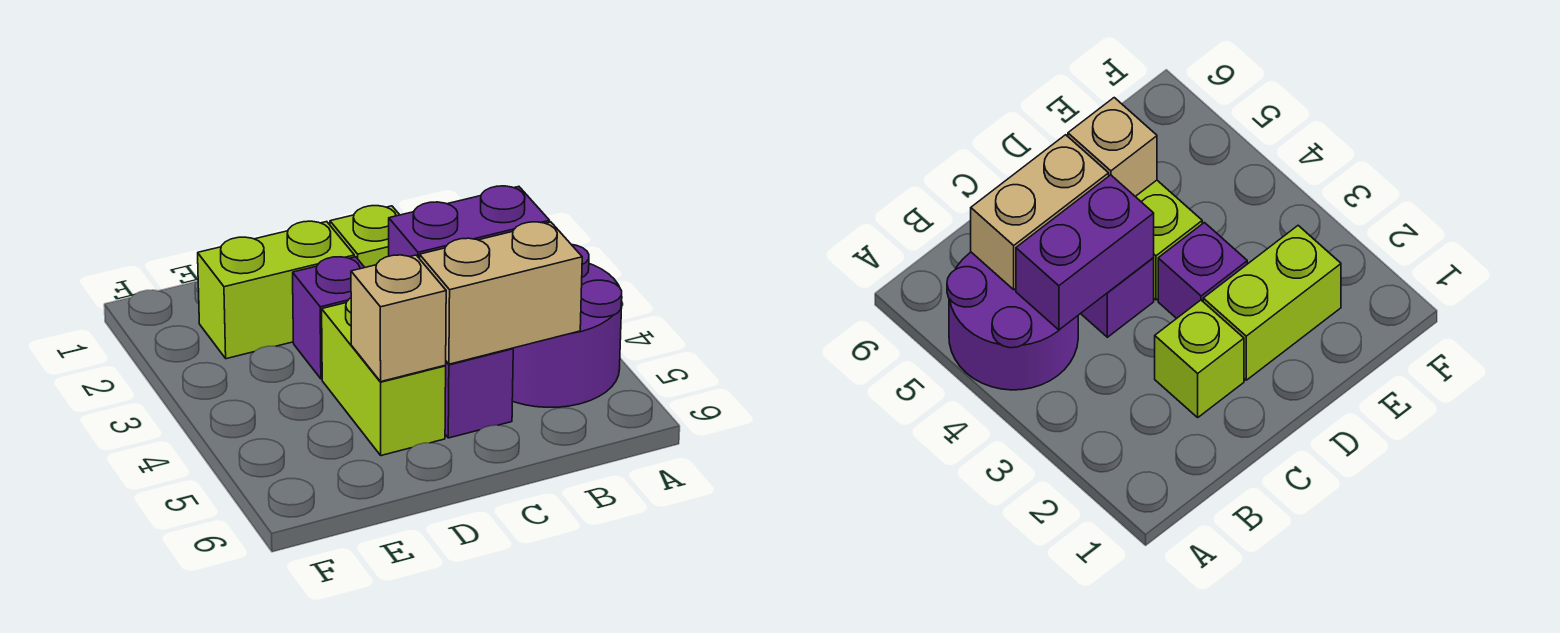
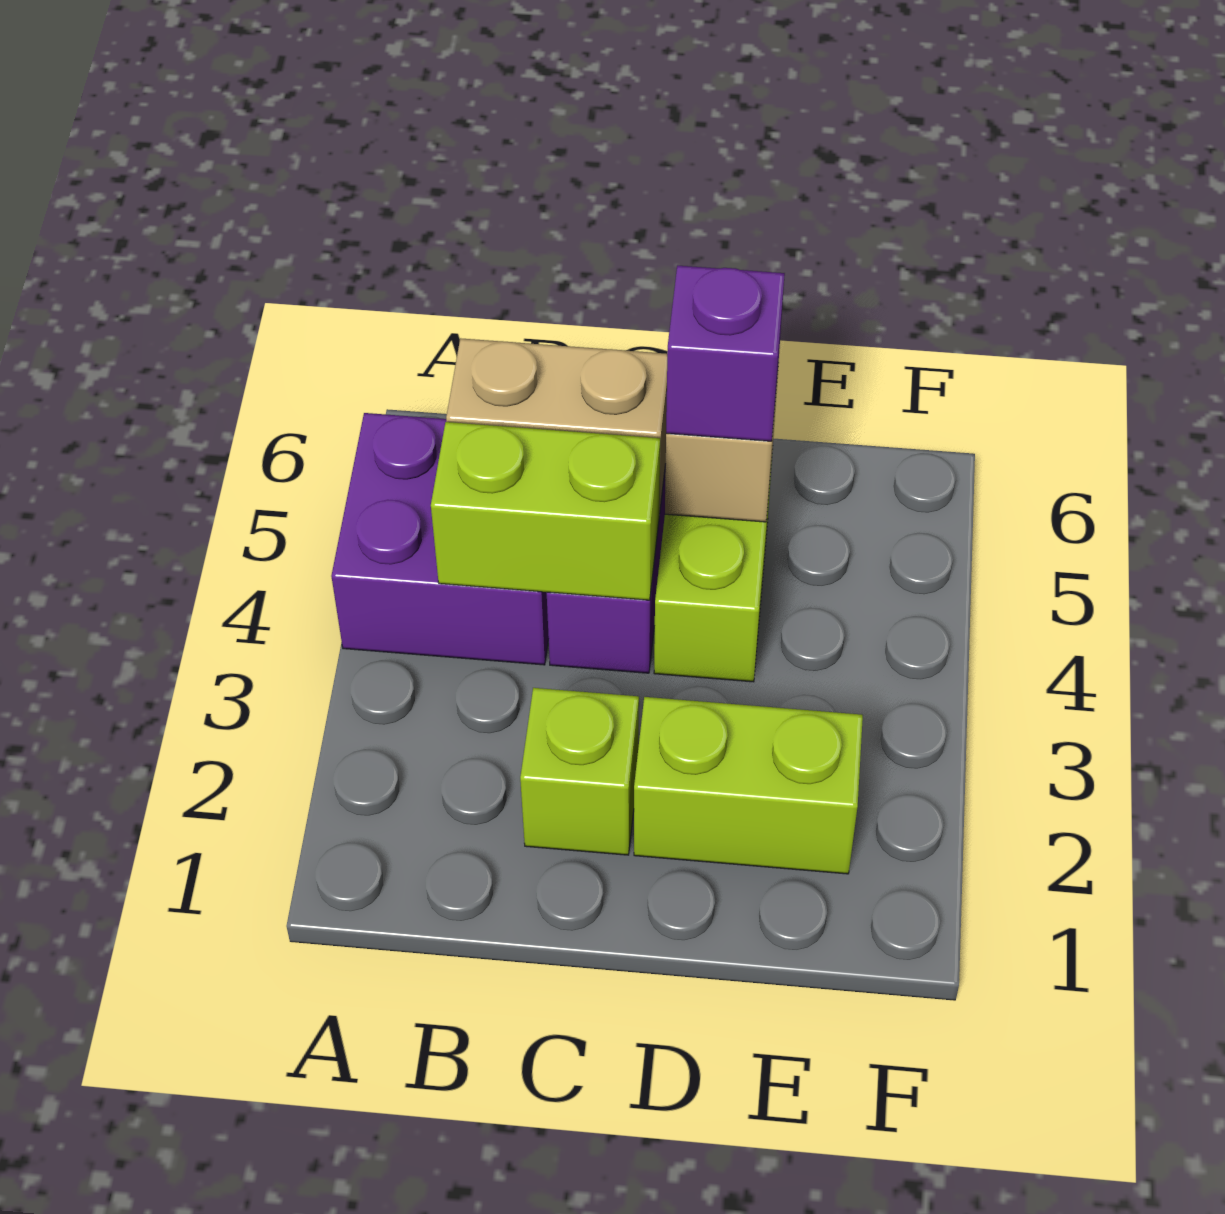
purple 2x2 round brick [512,245,622,407] -> purple 2x2 brick [331,413,549,665]
purple 1x2 brick [389,186,550,259] -> lime 1x2 brick [431,422,660,600]
purple 1x1 brick [293,257,365,379] -> purple 1x1 brick moved to [666,265,785,441]

